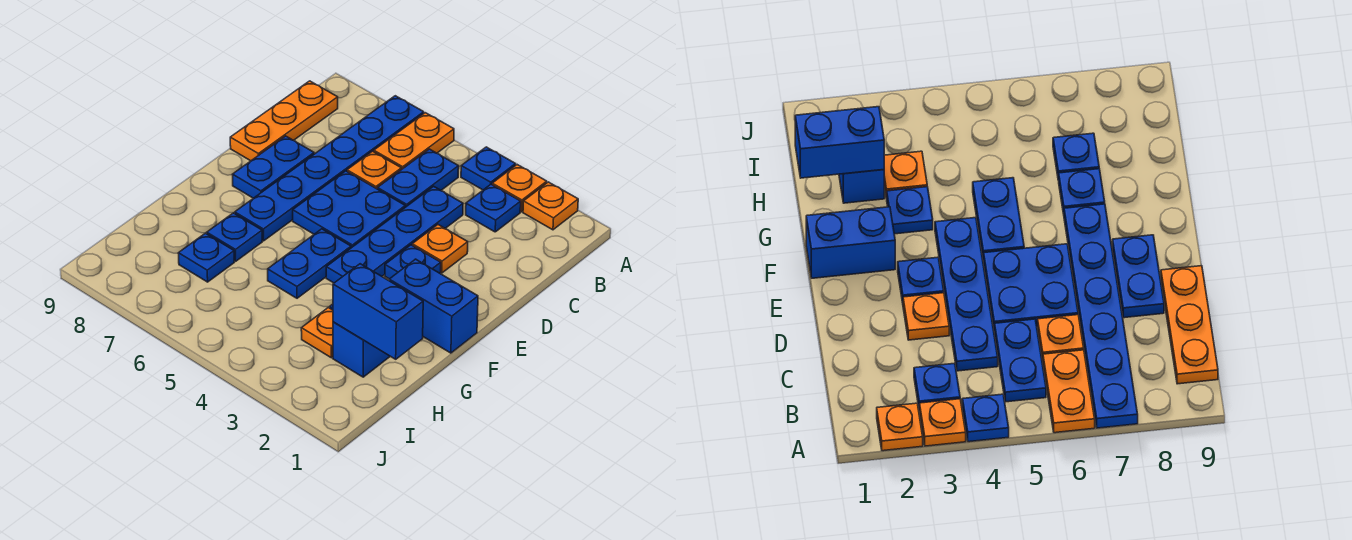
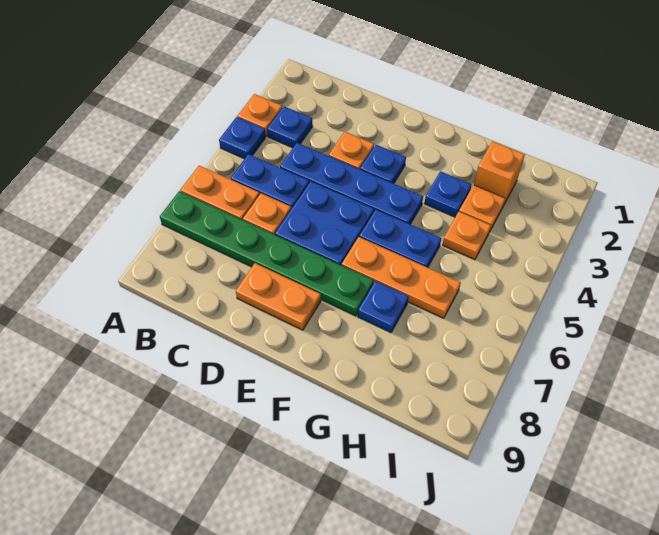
orange 1x1 plate [523,182,578,230] -> orange 1x1 plate moved to [443,212,491,260]
blue 1x6 plate [235,96,424,241] -> green 1x6 plate [160,191,374,316]
orange 1x3 plate [230,81,338,161] -> orange 1x3 plate moved to [342,237,461,318]
blue 1x2 plate [233,136,314,198] -> orange 1x2 plate [236,263,321,330]
blue 1x2 brick [389,259,478,353] -> none
blue 1x2 brick [333,264,423,359] -> none
blue 1x1 brick [333,322,390,377] -> orange 1x1 brick [474,141,525,204]
blue 1x1 plate [178,233,234,282] -> none

